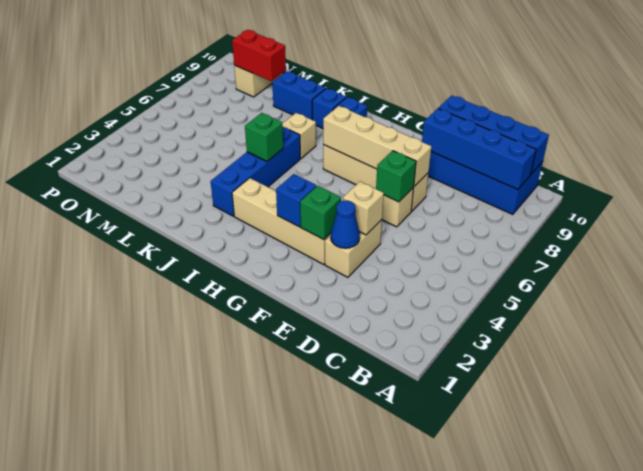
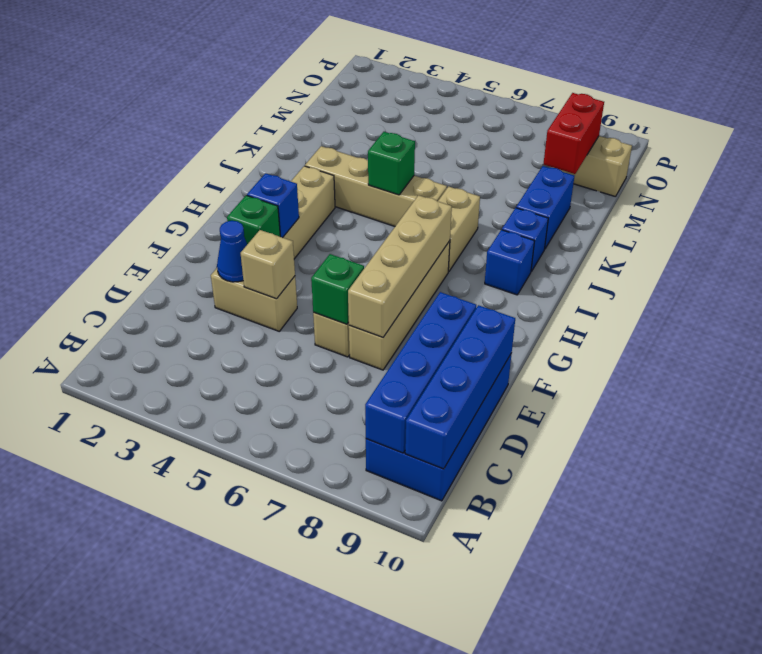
blue 1x4 brick [211,127,300,216] -> tan 1x4 brick [305,146,447,226]
tan 1x1 brick [282,113,316,158] -> tan 1x2 brick [438,186,480,272]

